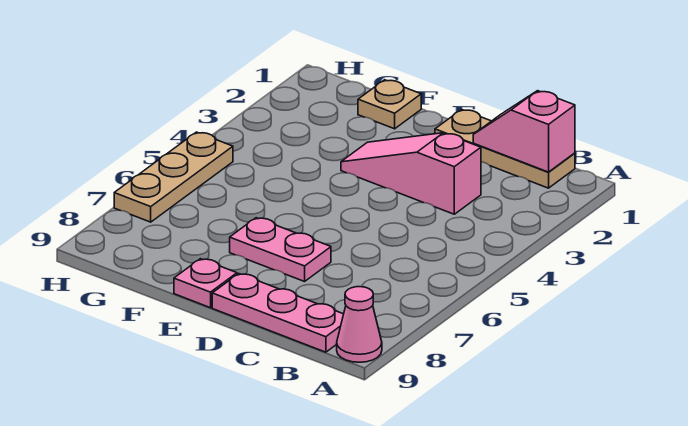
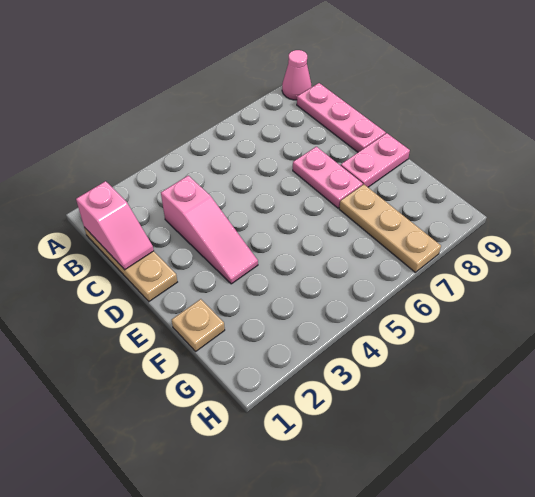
pink 1x1 plate [174,259,237,308] -> pink 1x2 plate [341,133,410,187]
tan 1x3 plate [114,132,233,222] -> tan 1x3 plate turned to [339,185,441,272]

